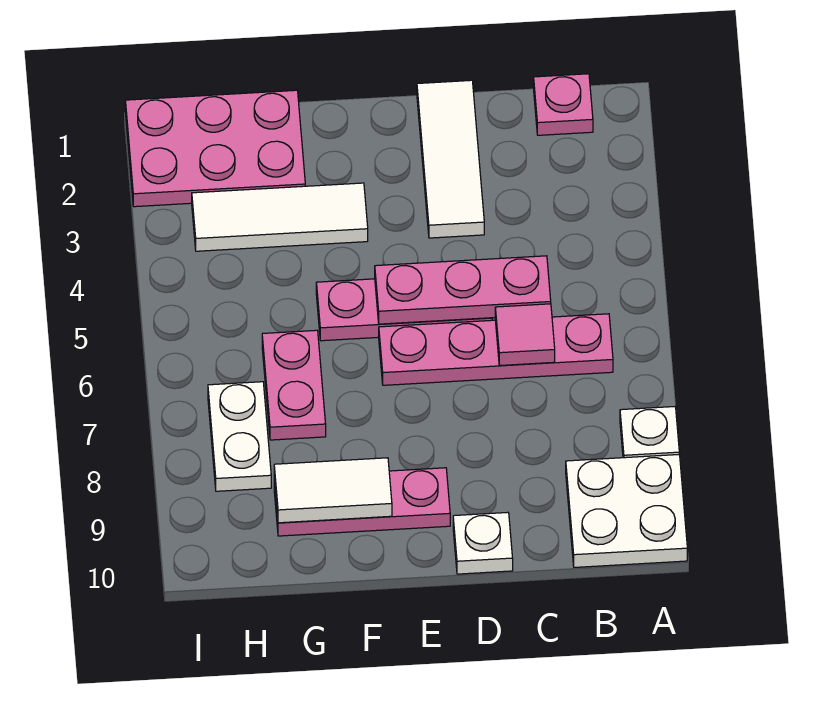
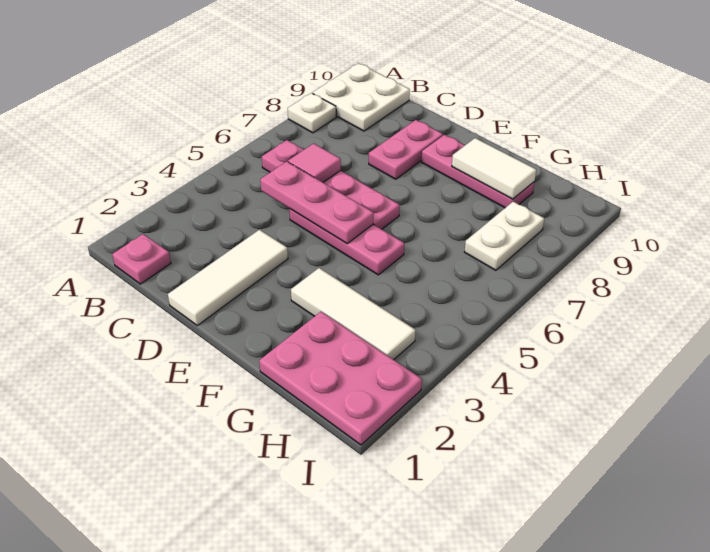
white 1x1 plate [453,512,513,574] -> none
pink 1x2 plate [262,330,326,440] -> pink 1x2 plate moved to [369,120,443,179]

